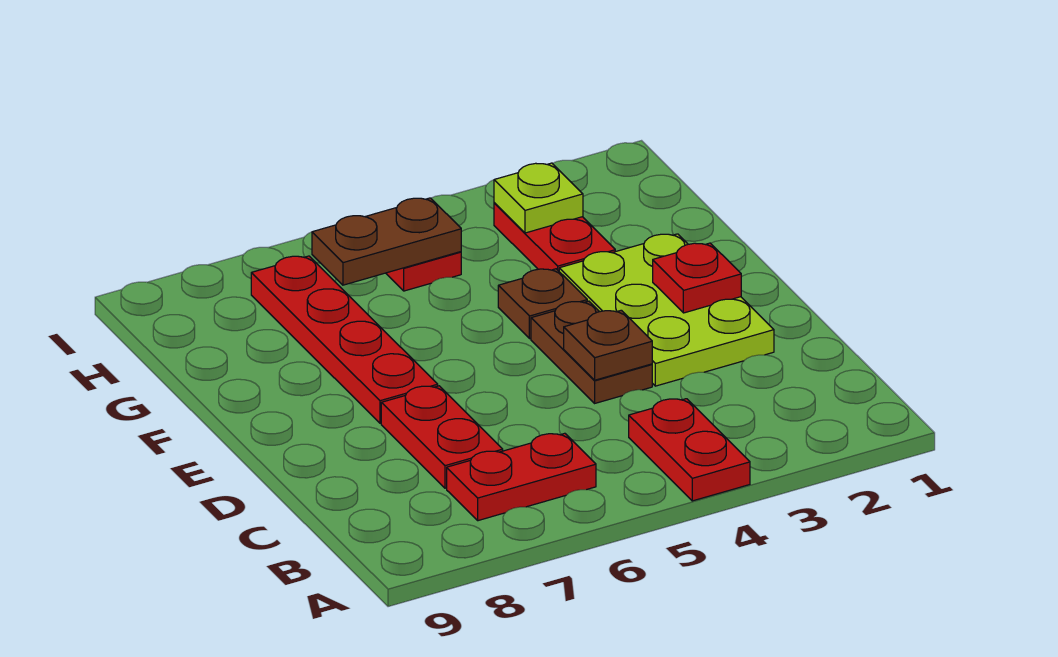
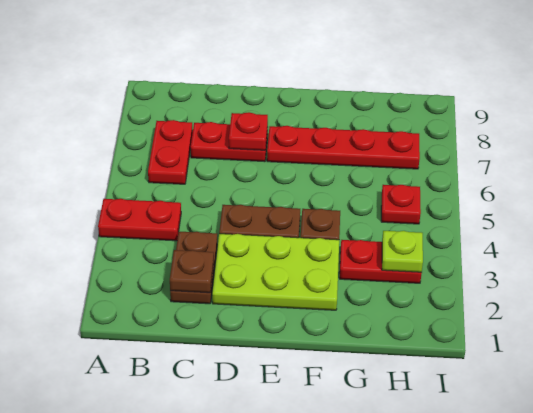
brown 1x1 plate [564,310,652,380] -> brown 1x1 plate moved to [170,250,214,293]
red 1x1 plate [653,243,741,313] -> red 1x1 plate moved to [229,112,268,150]
brown 1x2 plate [312,198,461,285] -> brown 1x2 plate moved to [170,232,217,304]

